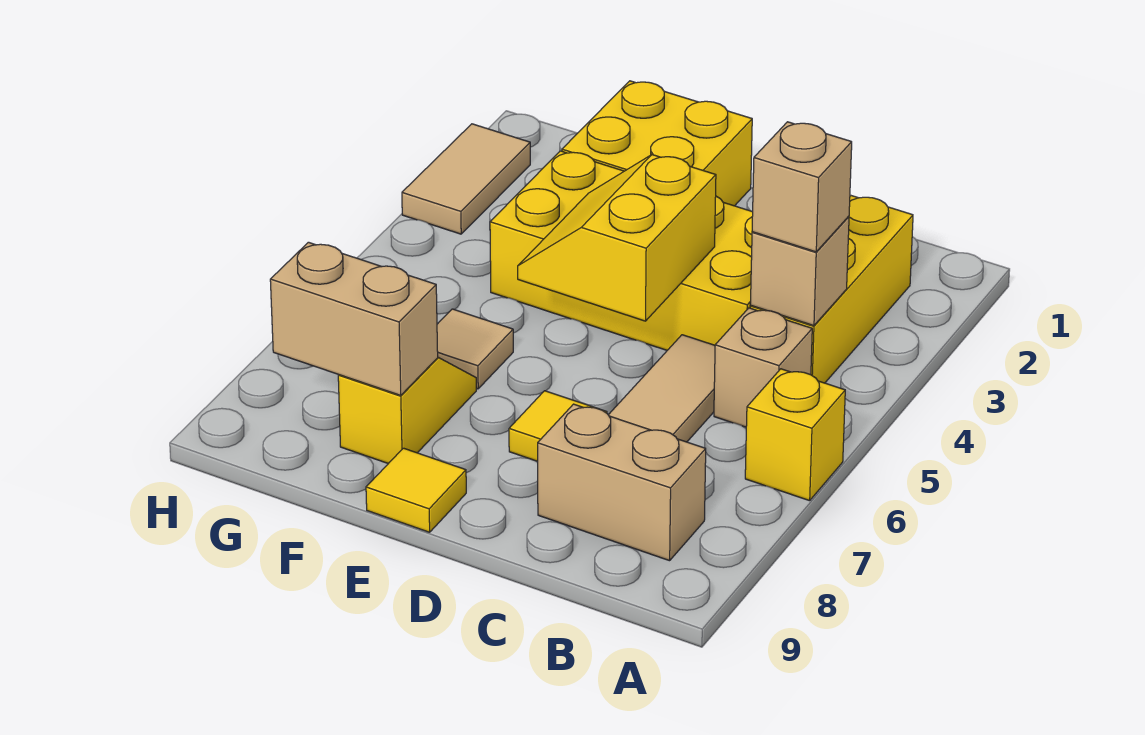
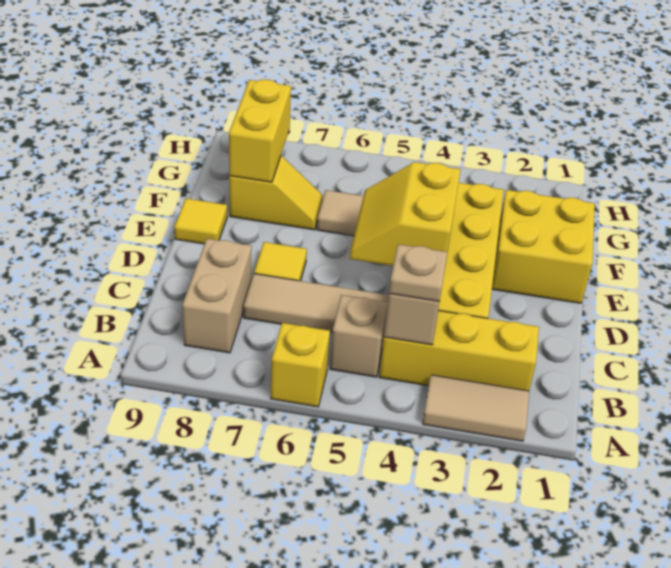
tan 1x1 brick [752,122,852,252] -> tan 1x1 plate [389,244,447,302]
yellow 2x2 slope [518,155,716,321] -> yellow 2x2 slope turned to [350,162,461,266]
tan 1x2 brick [270,242,438,396] -> yellow 1x2 brick [229,80,291,182]
tan 1x2 tile [402,124,530,234] -> tan 1x2 tile moved to [423,375,529,441]

